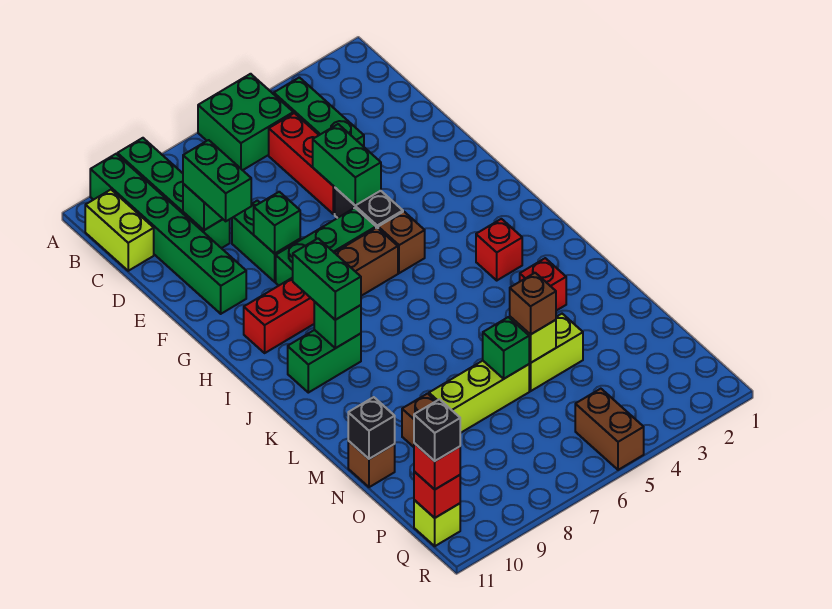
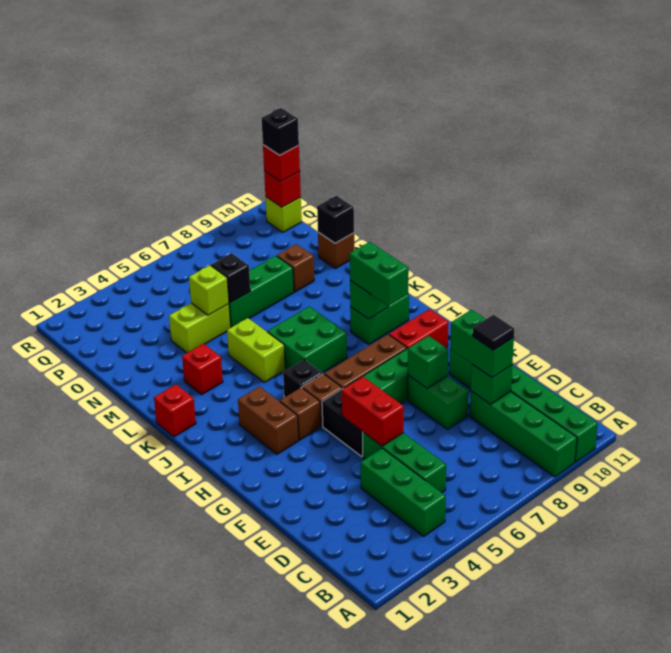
green 2x2 brick [198,74,293,170] -> green 2x2 brick moved to [267,306,347,373]
lime 1x2 brick [85,190,154,271] -> lime 1x2 brick moved to [227,318,285,382]
red 1x3 brick [269,113,335,214] -> green 1x3 brick [363,432,446,493]
none -> black 1x1 tile [473,315,514,350]
green 1x2 brick [313,124,381,206] -> red 1x2 brick [342,377,404,446]
none -> black 1x1 brick [283,360,323,397]
red 1x1 brick [476,219,522,280] -> red 1x1 brick moved to [154,384,196,437]
brown 1x1 brick [510,273,556,335] -> brown 1x1 brick moved to [280,387,321,440]
lime 1x3 brick [429,361,529,433] -> green 1x3 brick [229,256,294,327]
green 1x1 brick [483,317,529,379] -> black 1x1 brick [211,253,251,303]
brown 1x2 brick [575,389,644,470] -> brown 1x2 brick moved to [238,386,298,454]

